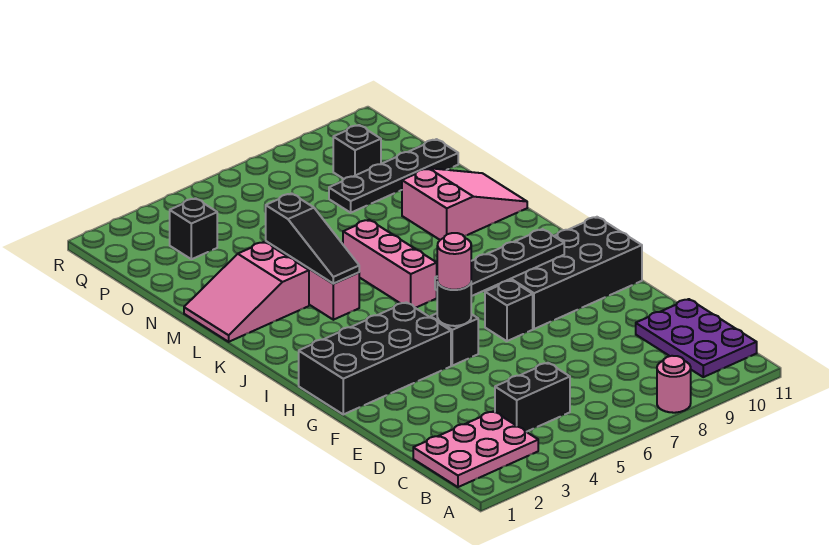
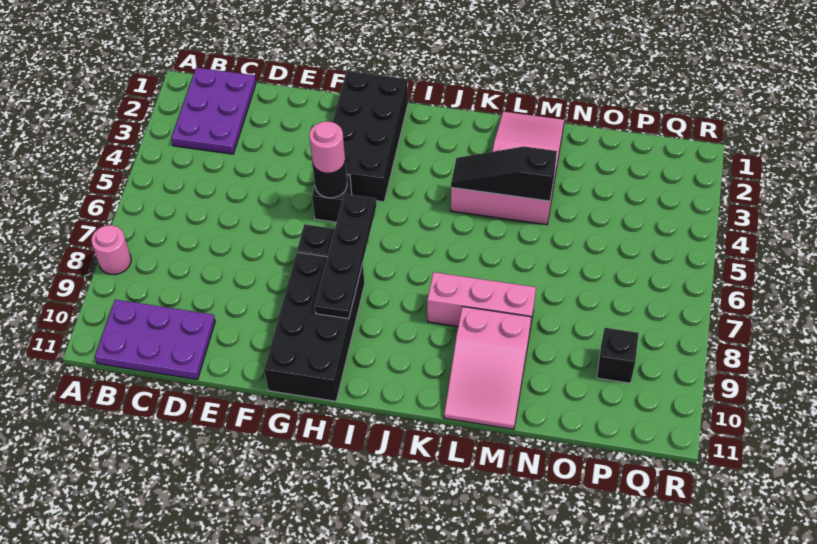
pink 2x3 plate [413,411,538,487] -> purple 2x3 plate [171,68,256,154]
black 1x2 brick [495,363,570,432] -> none
pink 1x3 brick [343,220,437,308] -> pink 1x3 brick moved to [427,272,536,335]
black 1x4 plate [329,139,458,213] -> none
black 1x1 brick [170,198,217,259] -> none

